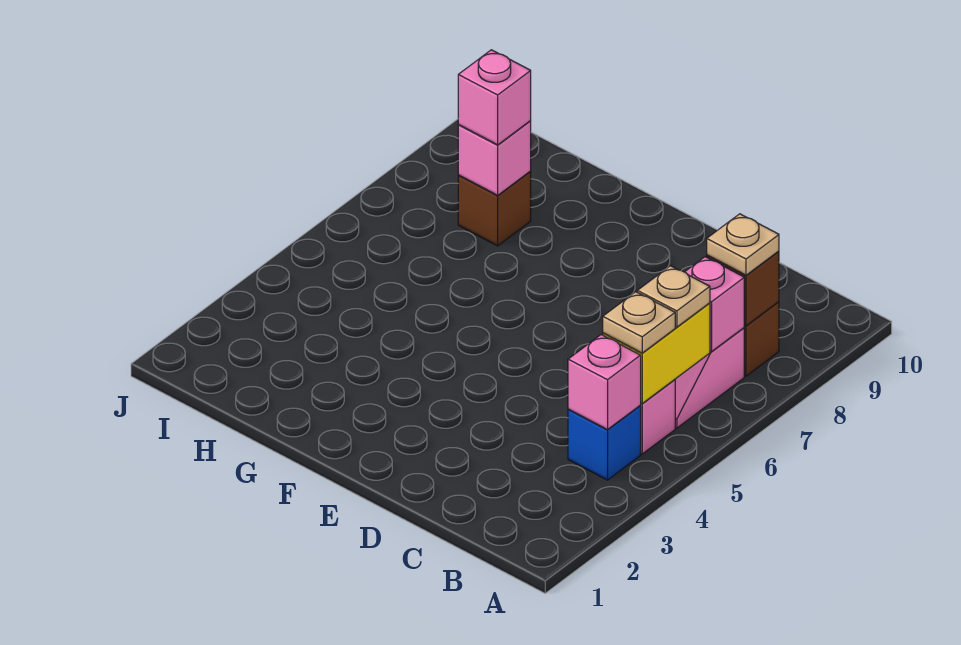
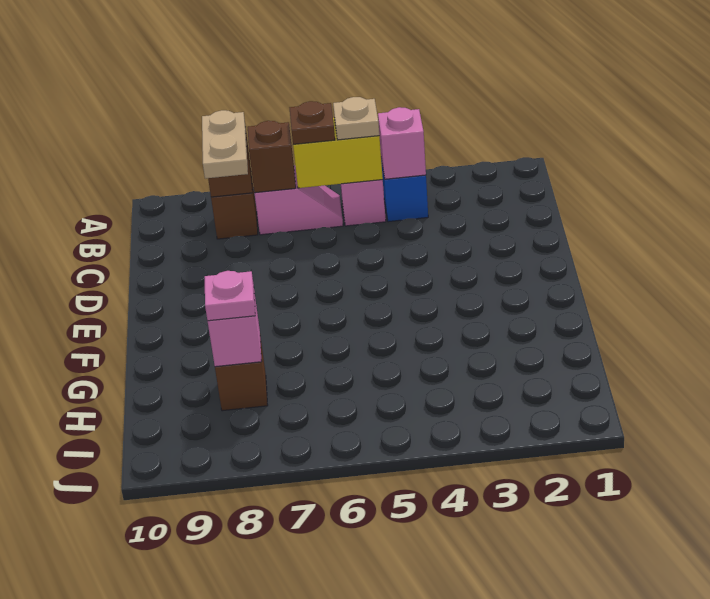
tan 1x1 plate [637,266,710,327] -> brown 1x1 plate [290,101,335,144]
pink 1x1 brick [685,257,744,352] -> brown 1x1 brick [248,121,296,193]
tan 1x1 plate [707,214,779,275] -> tan 1x2 plate [202,110,248,179]
pink 1x1 brick [458,50,531,145] -> pink 1x1 plate [205,271,255,321]

